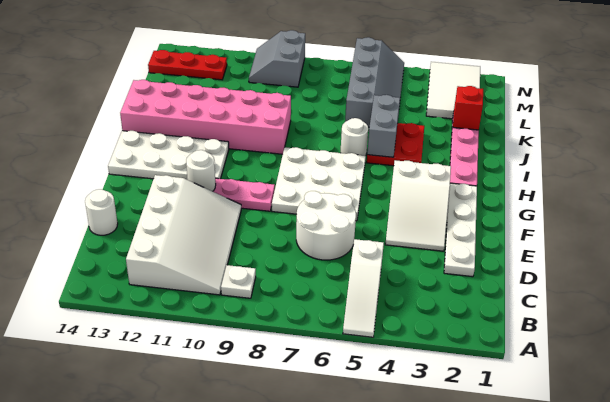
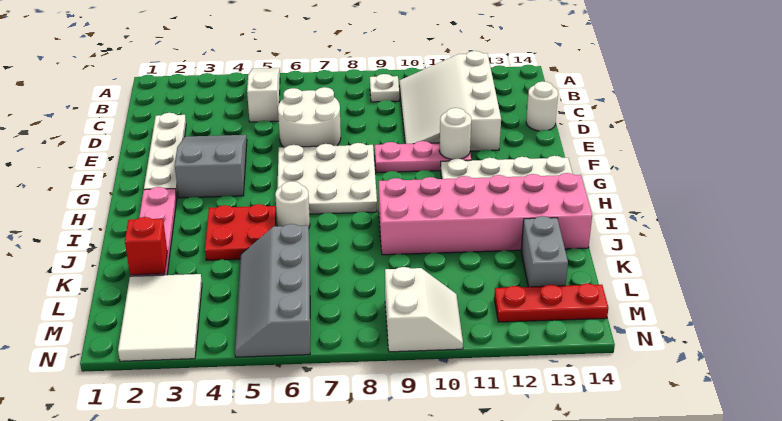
white 2x3 slope [385,160,451,251] -> grey 2x3 slope [175,135,247,198]
grey 1x2 brick [367,95,400,157] -> grey 1x2 brick moved to [521,216,568,287]
grey 2x2 slope [249,30,305,87] -> white 2x2 slope [385,267,463,352]

